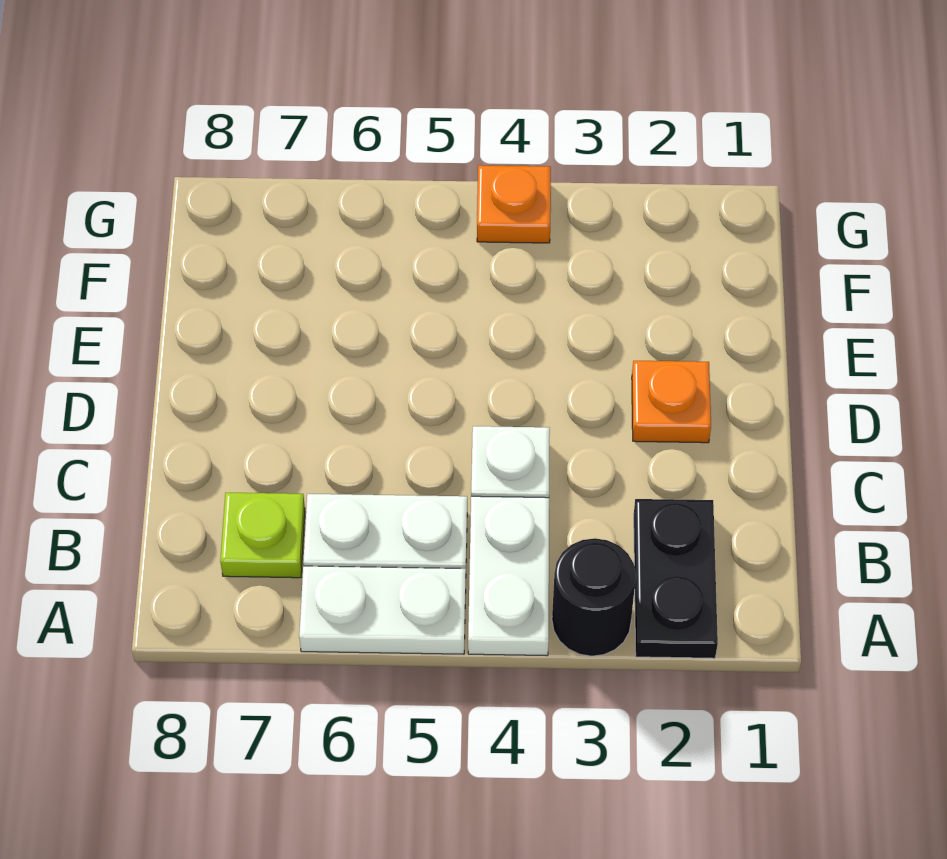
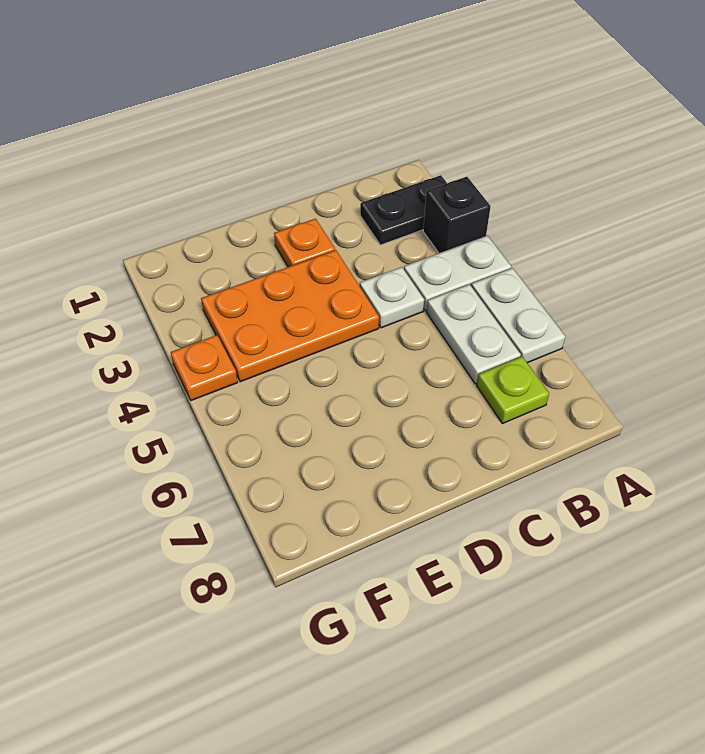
black 1x1 round brick [552,538,636,656] -> black 1x1 brick [423,177,491,253]
none -> orange 2x3 plate [201,250,379,382]

